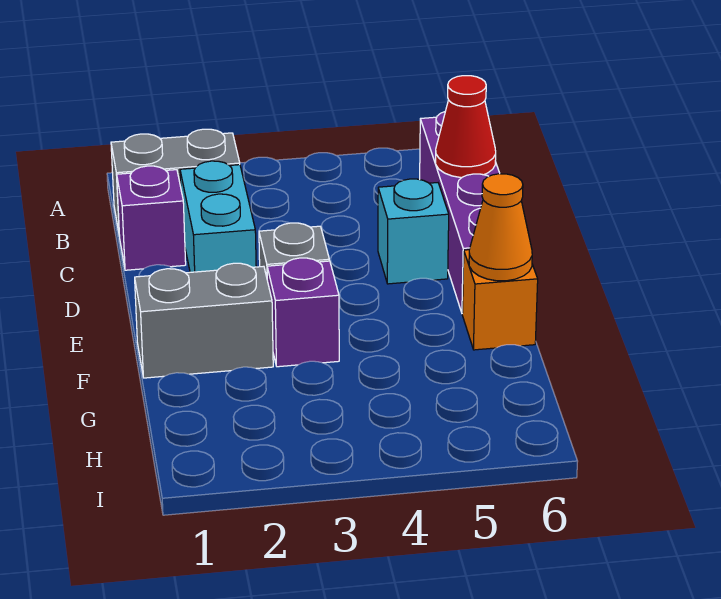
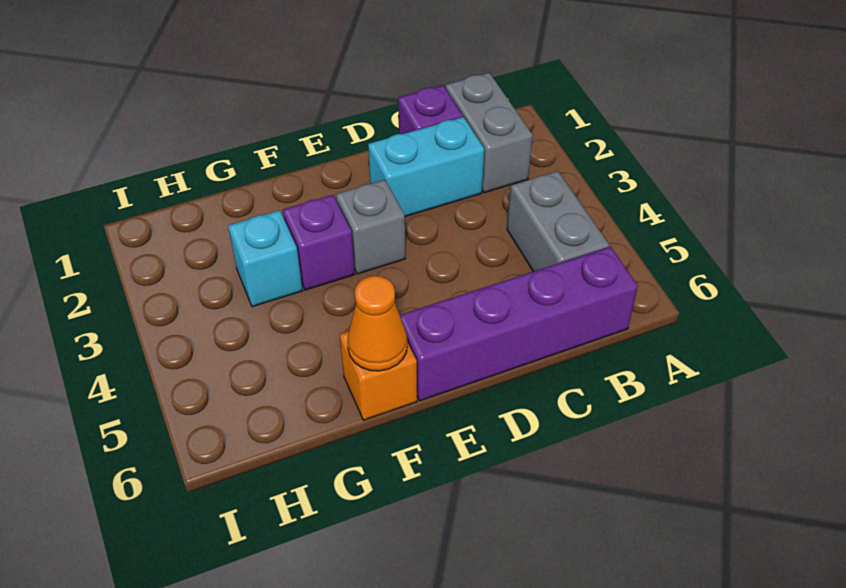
red 1x1 cone [436,76,496,178] -> none
cyan 1x1 brick [378,179,449,284] -> cyan 1x1 brick moved to [228,210,303,307]
grey 1x2 brick [135,263,273,378] -> grey 1x2 brick moved to [507,171,609,272]

